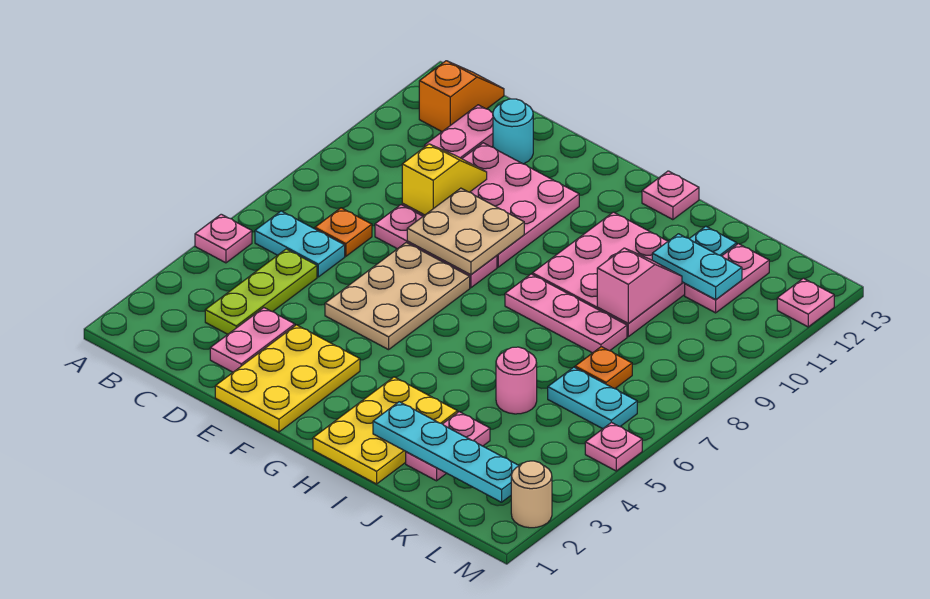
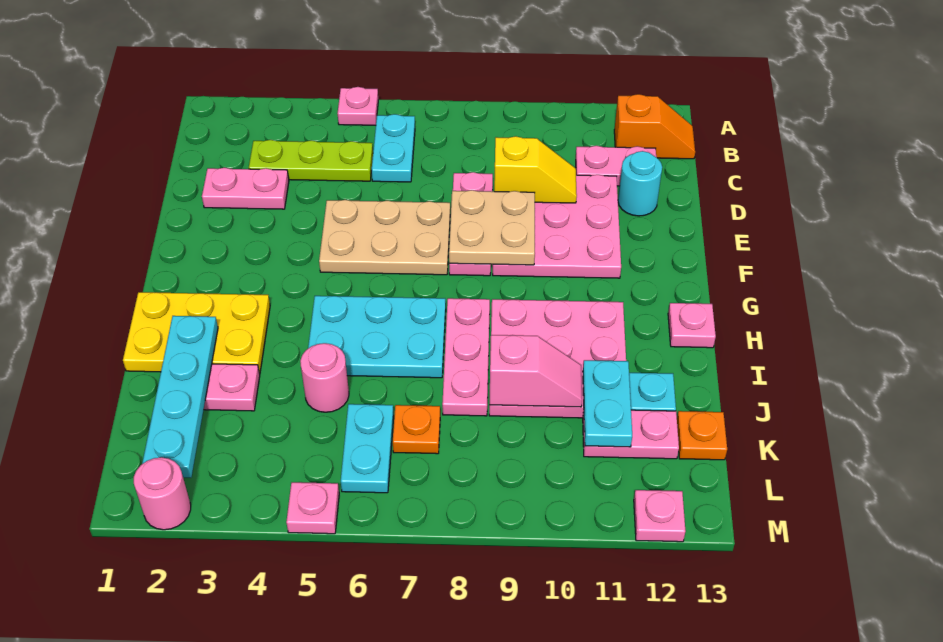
orange 1x1 plate [315,208,372,256] -> orange 1x1 plate moved to [677,411,727,460]
yellow 2x3 plate [215,325,360,432] -> none
none -> cyan 2x3 plate [308,296,446,378]
tan 1x1 round brick [511,461,552,528] -> pink 1x1 round brick [134,457,191,530]

